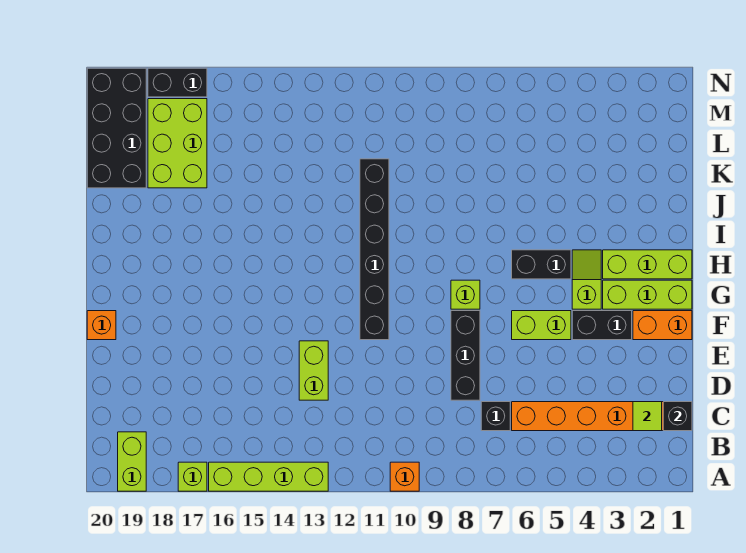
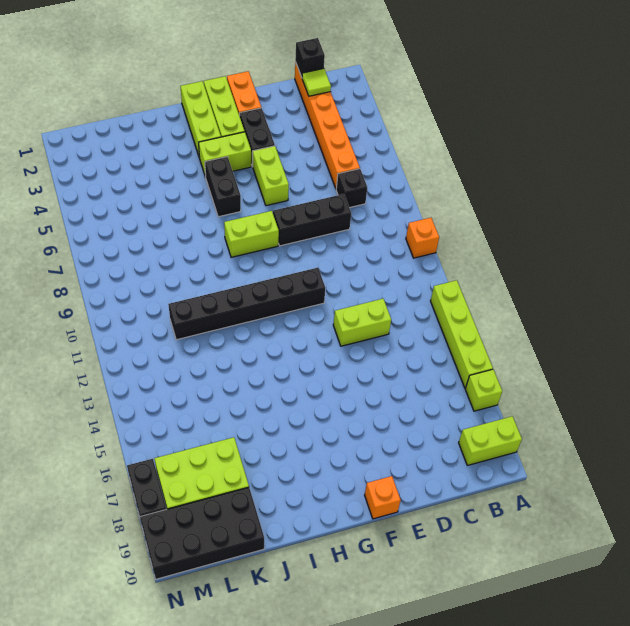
lime 1x2 slope [572,250,601,309] -> lime 1x2 brick [199,132,251,177]
lime 1x1 brick [451,280,480,309] -> lime 1x2 brick [224,211,279,257]

